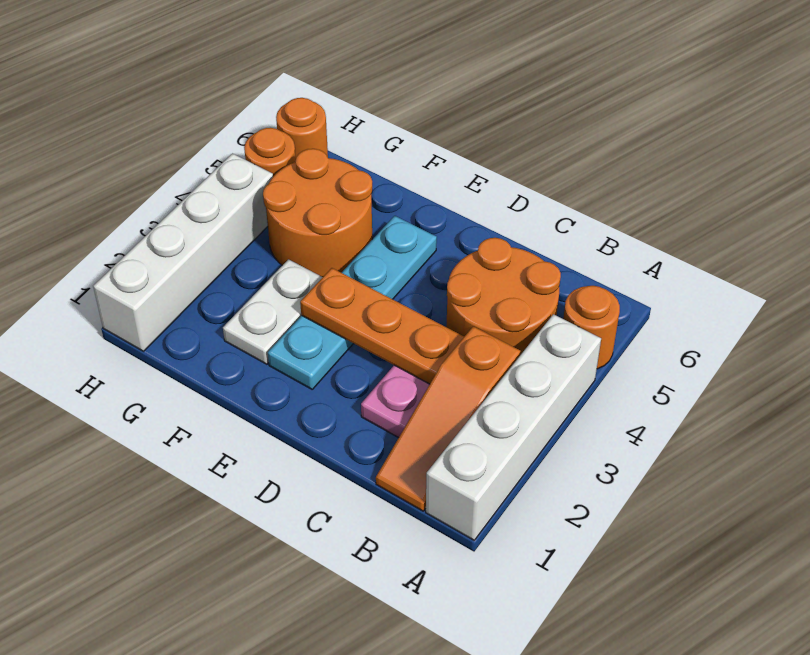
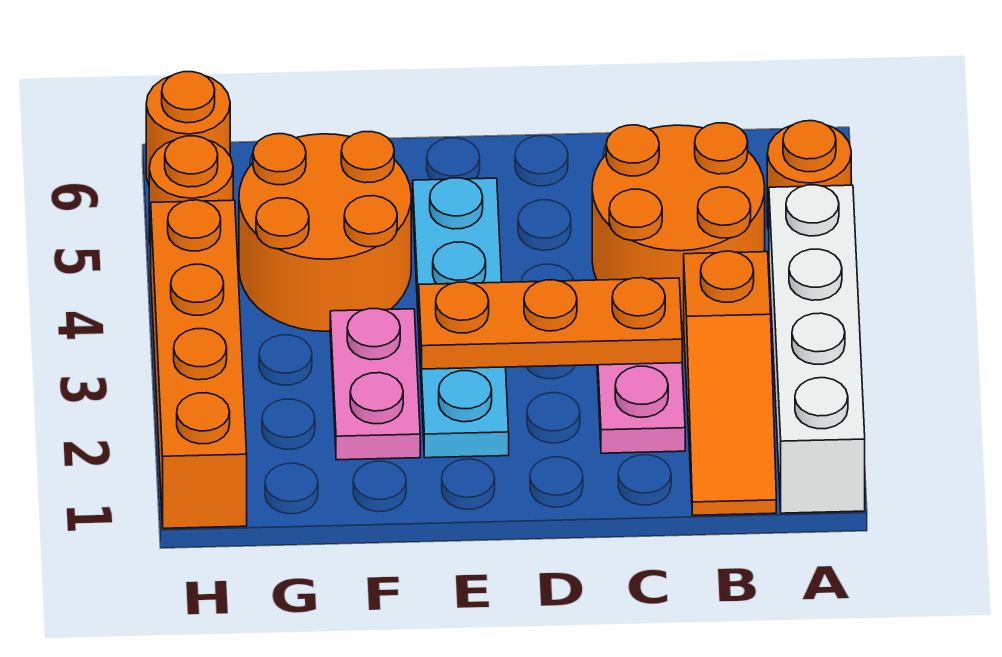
white 1x2 plate [223,259,323,364] -> pink 1x2 plate [330,309,420,460]
white 1x4 brick [93,154,273,351] -> orange 1x4 brick [151,200,247,528]

